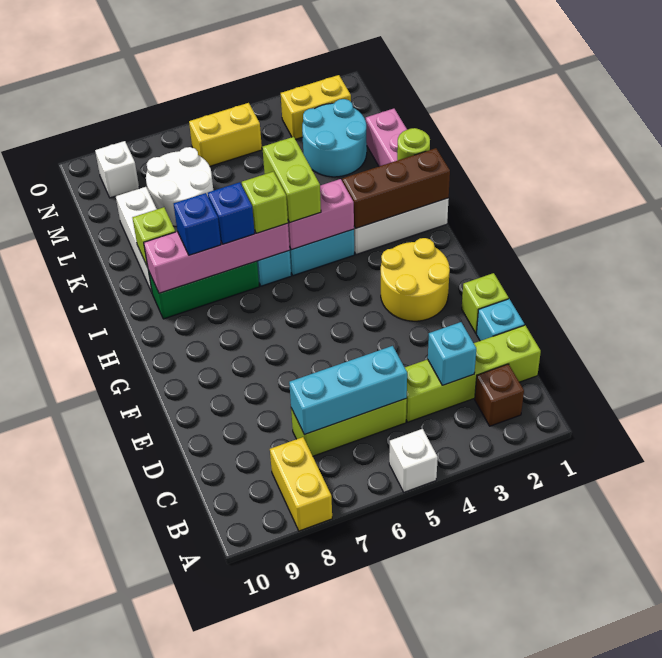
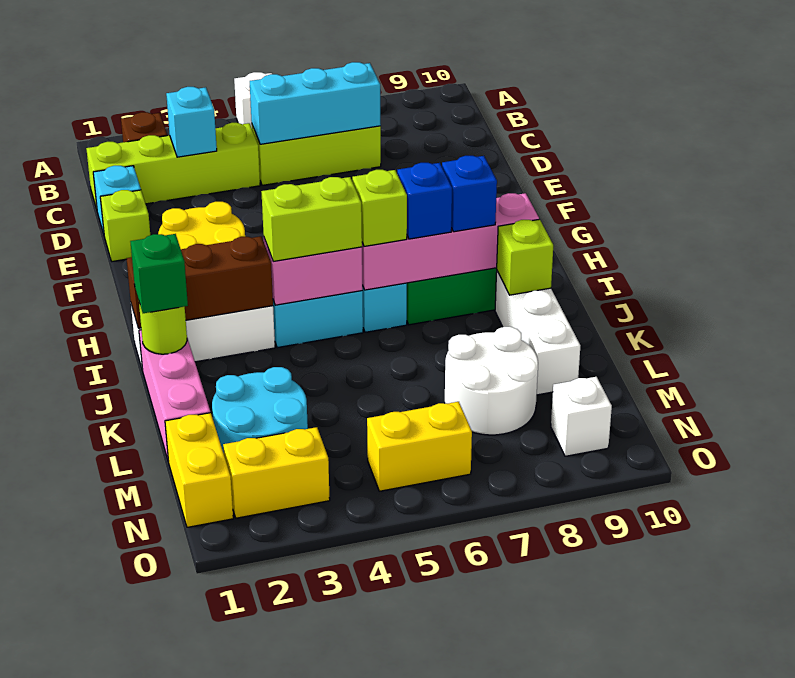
yellow 1x2 brick [270,437,332,531] -> yellow 1x2 brick moved to [165,413,233,527]
lime 1x2 brick [262,137,321,222] -> lime 1x2 brick turned to [261,177,362,261]
none -> green 1x1 brick [130,234,188,313]

